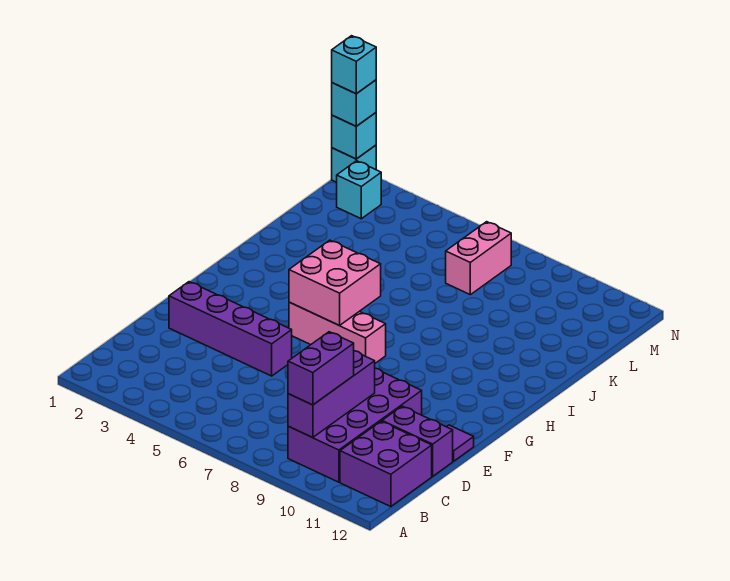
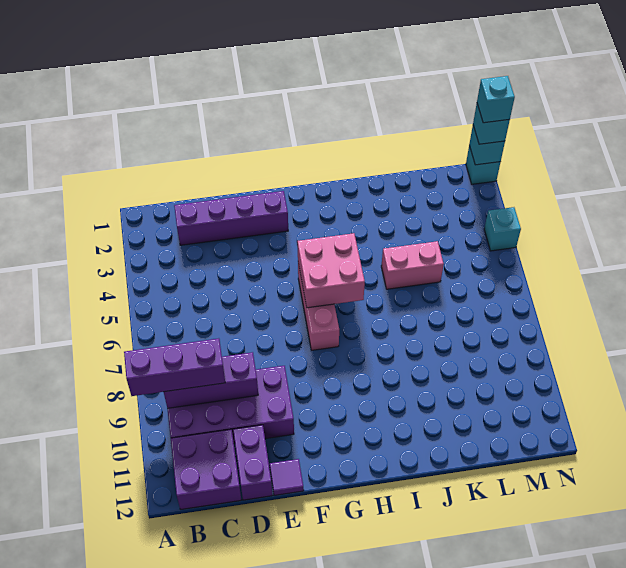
purple 1x2 brick [288,332,354,405] -> purple 1x3 brick [124,338,225,396]
purple 1x4 brick [169,282,292,376] -> purple 1x4 brick turned to [174,191,288,245]
pink 1x2 brick [446,222,511,295] -> pink 1x2 brick moved to [381,241,444,289]
cyan 1x1 brick [337,161,381,219] -> cyan 1x1 brick moved to [484,207,521,251]

